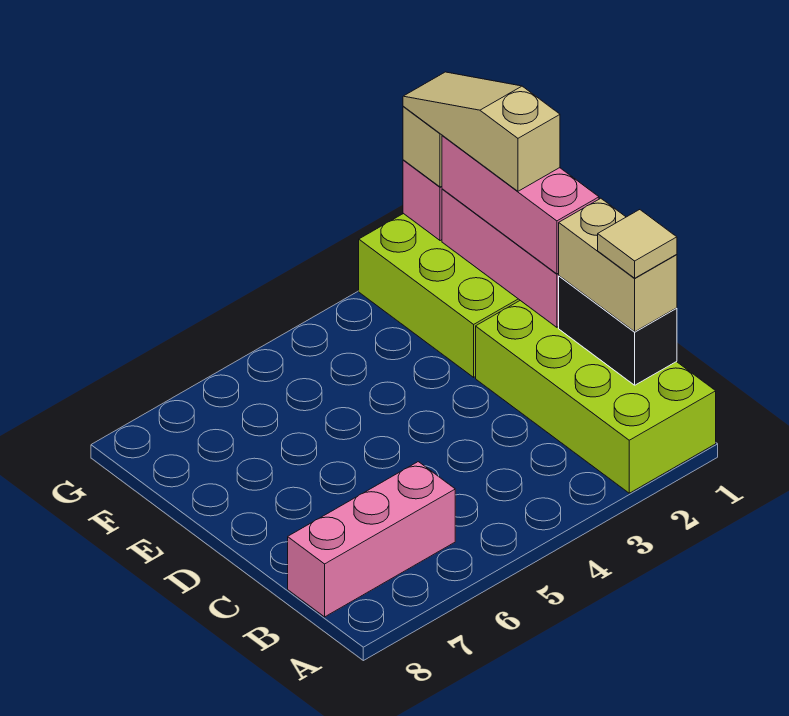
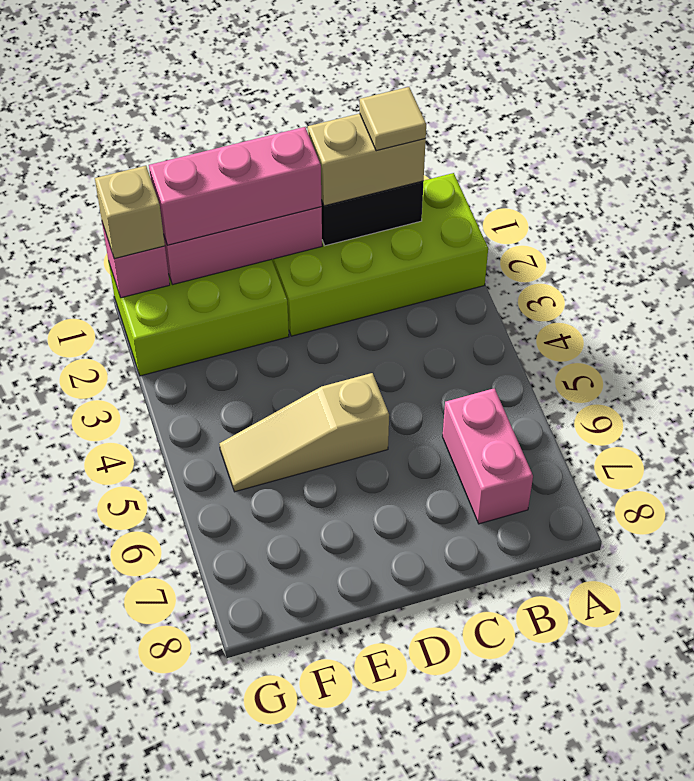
pink 1x3 brick [288,462,455,617] -> pink 1x2 brick [442,388,533,524]
tan 1x3 slope [403,72,560,191] -> tan 1x3 slope moved to [219,373,389,492]

